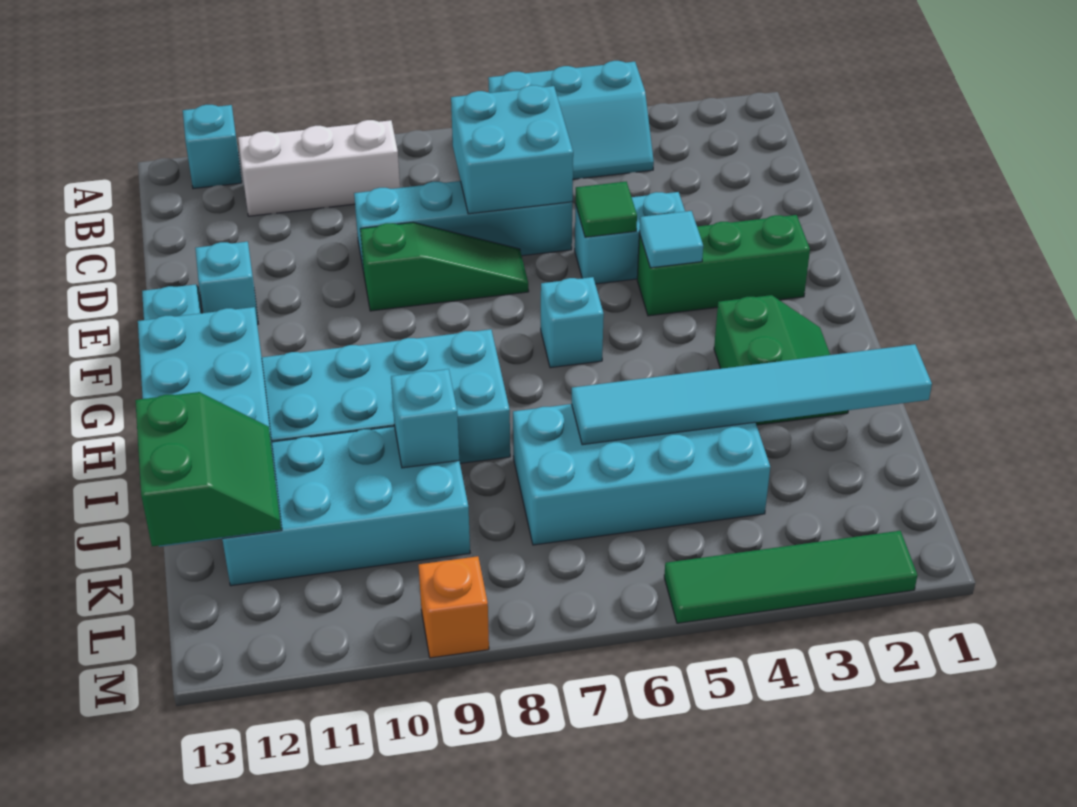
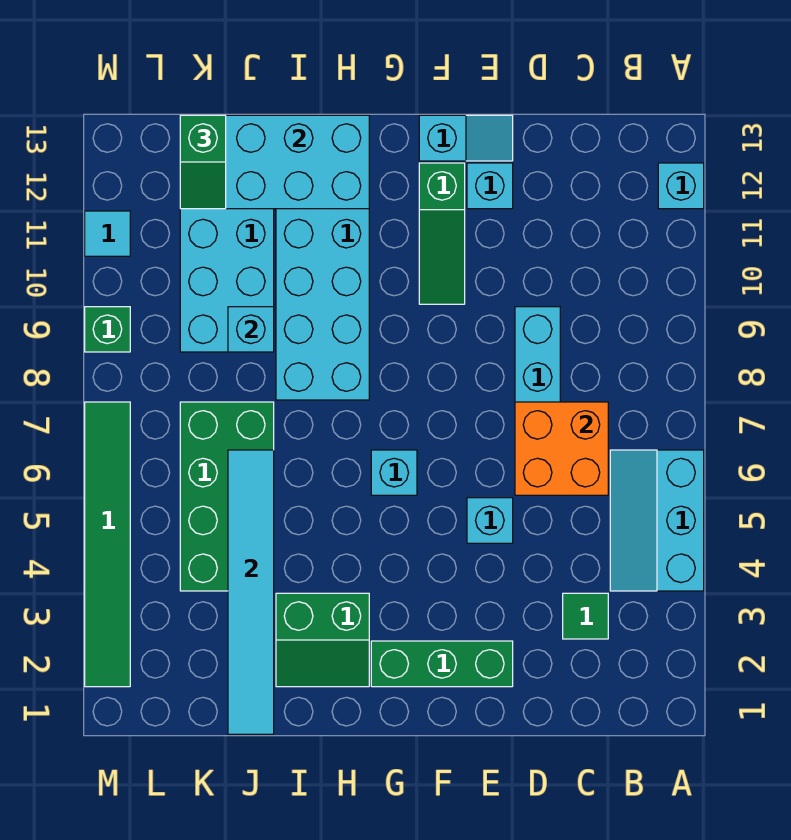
white 1x3 brick [238,120,400,216] -> none
cyan 2x2 brick [451,85,573,214] -> orange 2x2 brick [515,402,608,495]
cyan 1x2 brick [575,192,685,284] -> cyan 1x1 brick [467,498,513,543]
green 1x1 tile [576,182,637,237] -> green 1x1 tile moved to [563,593,608,639]
green 1x3 slope [360,223,529,311] -> green 1x3 slope moved to [419,163,465,304]
green 1x3 brick [637,215,810,316] -> green 1x3 brick turned to [371,641,513,687]
cyan 1x1 tile [640,211,703,268] -> cyan 1x1 tile moved to [85,211,130,256]
cyan 2x4 brick [513,404,770,545] -> green 2x4 brick [180,402,274,591]
green 2x2 slope [135,392,281,546] -> green 1x2 slope [180,115,226,209]
green 1x4 tile [664,531,917,623] -> green 1x6 tile [85,402,130,687]
orange 1x1 brick [419,556,489,658] -> green 1x1 brick [85,307,130,352]

